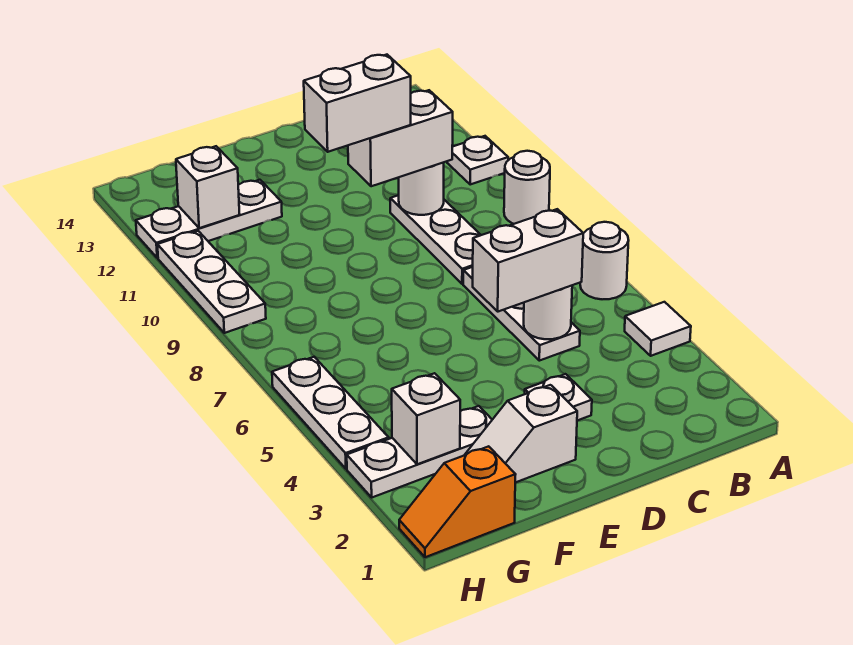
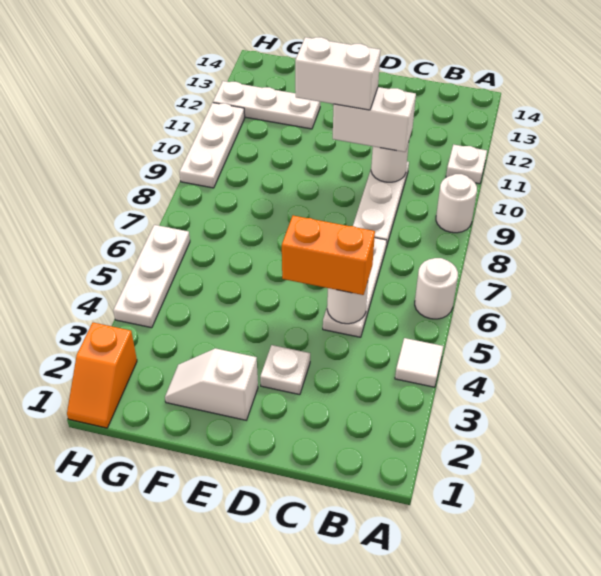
white 1x2 brick [473,209,583,312] -> orange 1x2 brick [282,216,375,295]
white 1x3 plate [347,406,492,497] -> none
orange 1x2 slope [399,446,516,557] -> orange 1x2 slope turned to [67,323,137,428]
white 1x1 brick [392,373,460,464] -> none
white 1x1 brick [176,146,240,228] -> none

